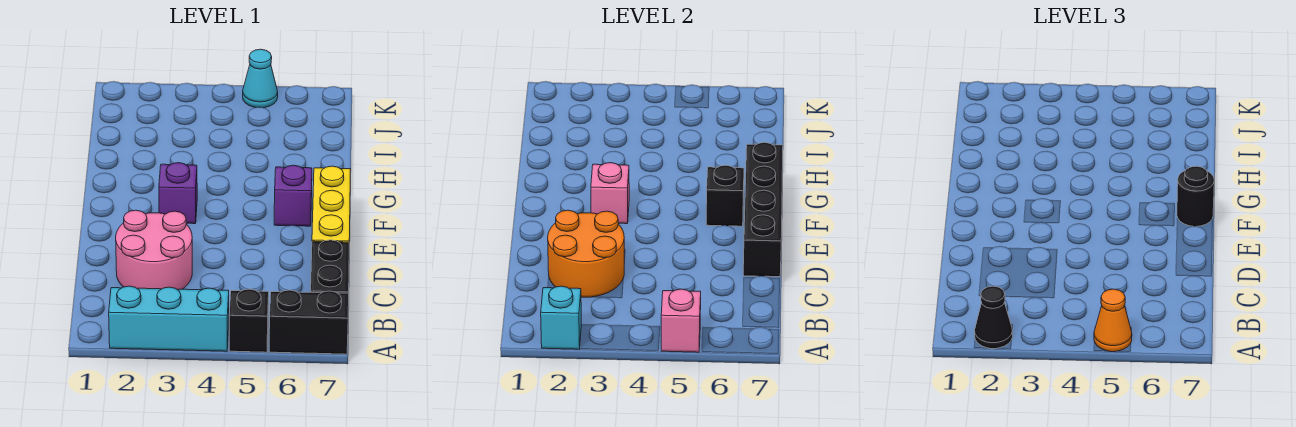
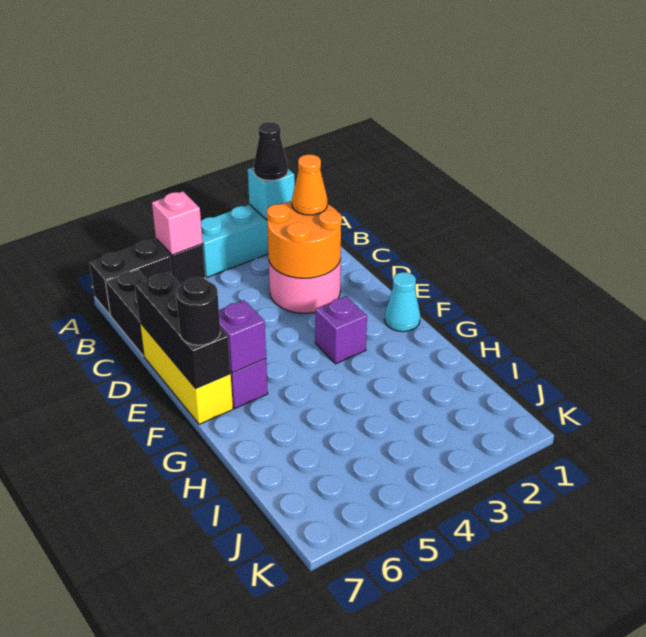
orange 1x1 cone [1094,289,1132,352] -> orange 1x1 cone moved to [292,154,327,215]
black 1x4 brick [743,142,783,277] -> black 1x3 brick [135,272,231,388]
pink 1x1 brick [591,163,629,224] -> none
black 1x1 brick [706,165,744,226] -> purple 1x1 brick [219,300,266,373]
cyan 1x1 cone [243,49,278,108] -> cyan 1x1 cone moved to [385,272,420,332]

